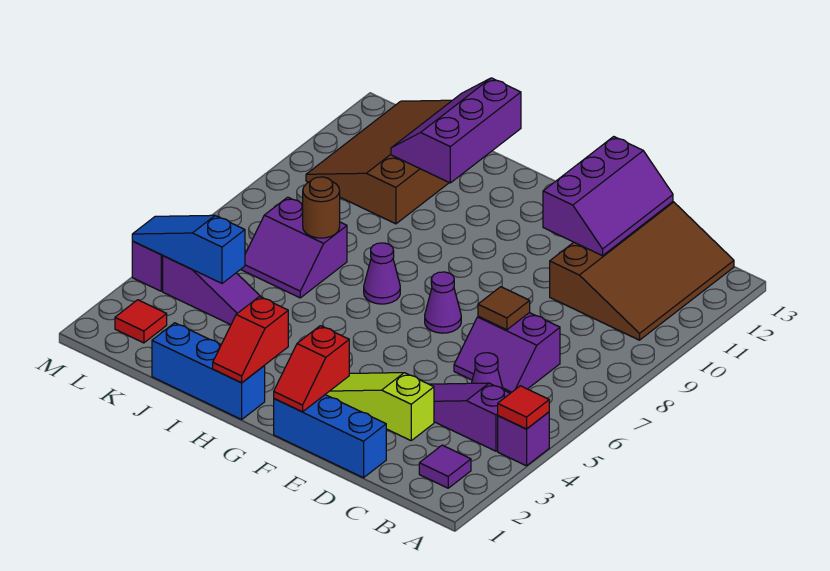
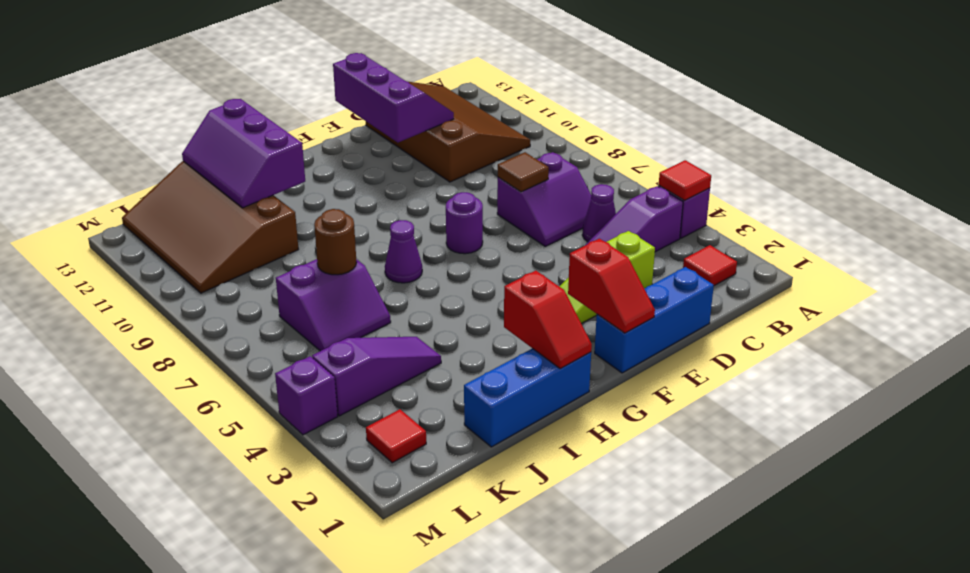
purple 1x1 tile [419,445,471,488] -> red 1x1 tile [683,245,737,286]
purple 1x1 cone [425,272,461,333] -> purple 1x1 round brick [446,192,483,254]
blue 1x3 slope [132,215,245,283] -> none

